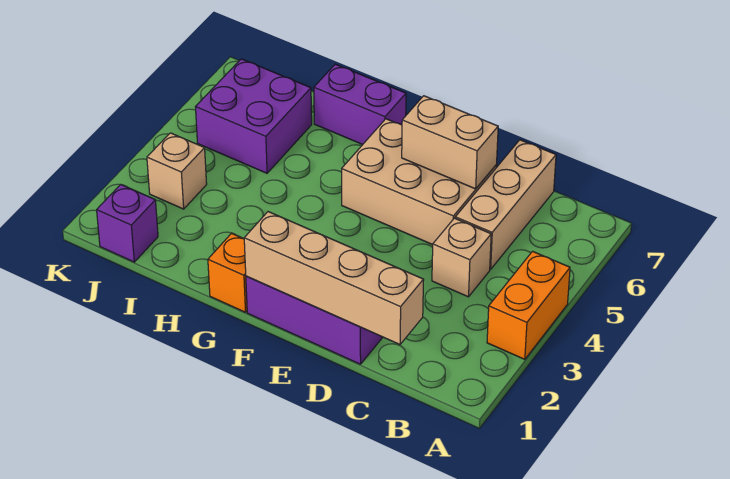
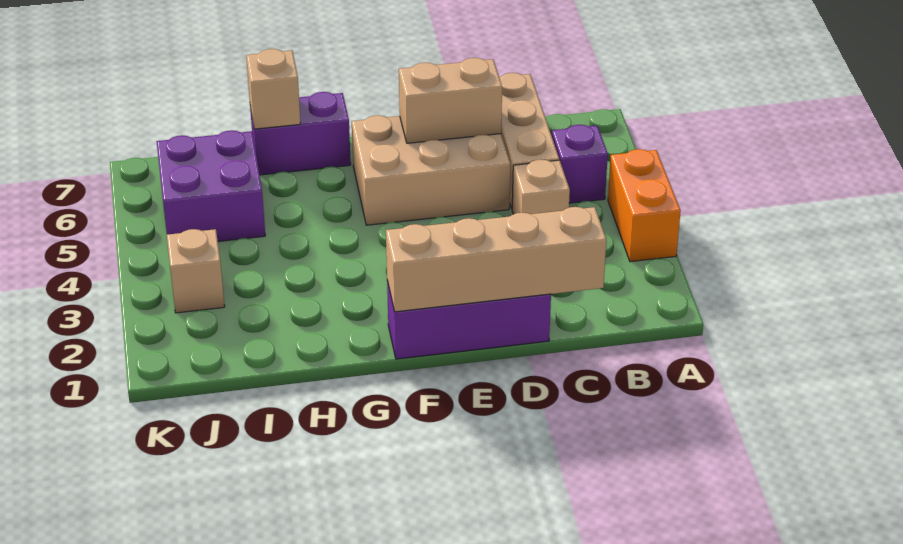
orange 1x1 brick [208,233,247,312] -> none
none -> tan 1x1 brick [246,49,301,129]
purple 1x1 brick [97,185,158,262] -> purple 1x1 brick moved to [552,125,608,203]

